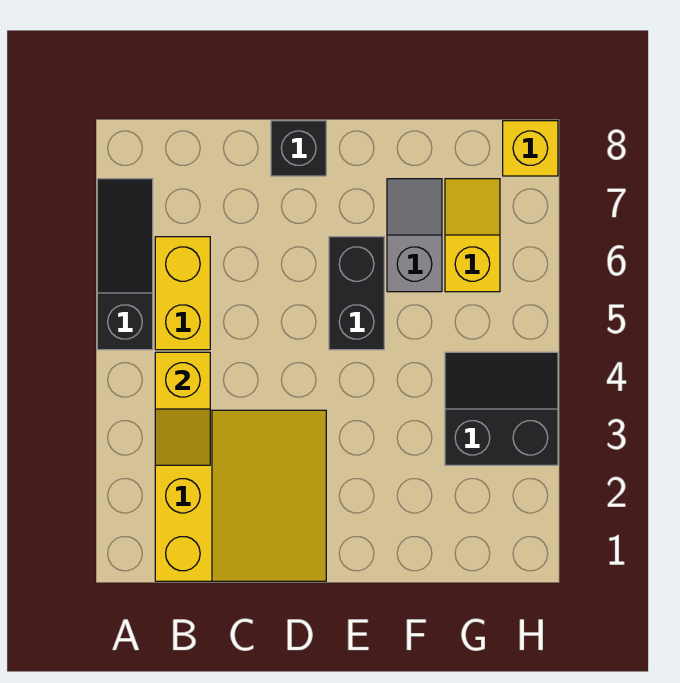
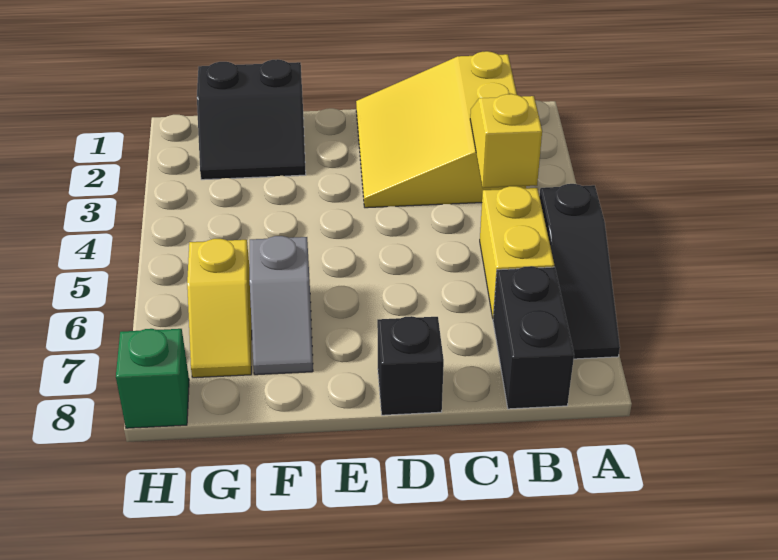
black 1x2 brick [329,237,384,350] -> black 1x2 brick moved to [493,266,574,409]
black 2x2 slope [445,352,558,465] -> black 2x2 slope moved to [197,59,306,180]
yellow 1x1 brick [503,121,558,176] -> green 1x1 brick [116,329,189,428]

